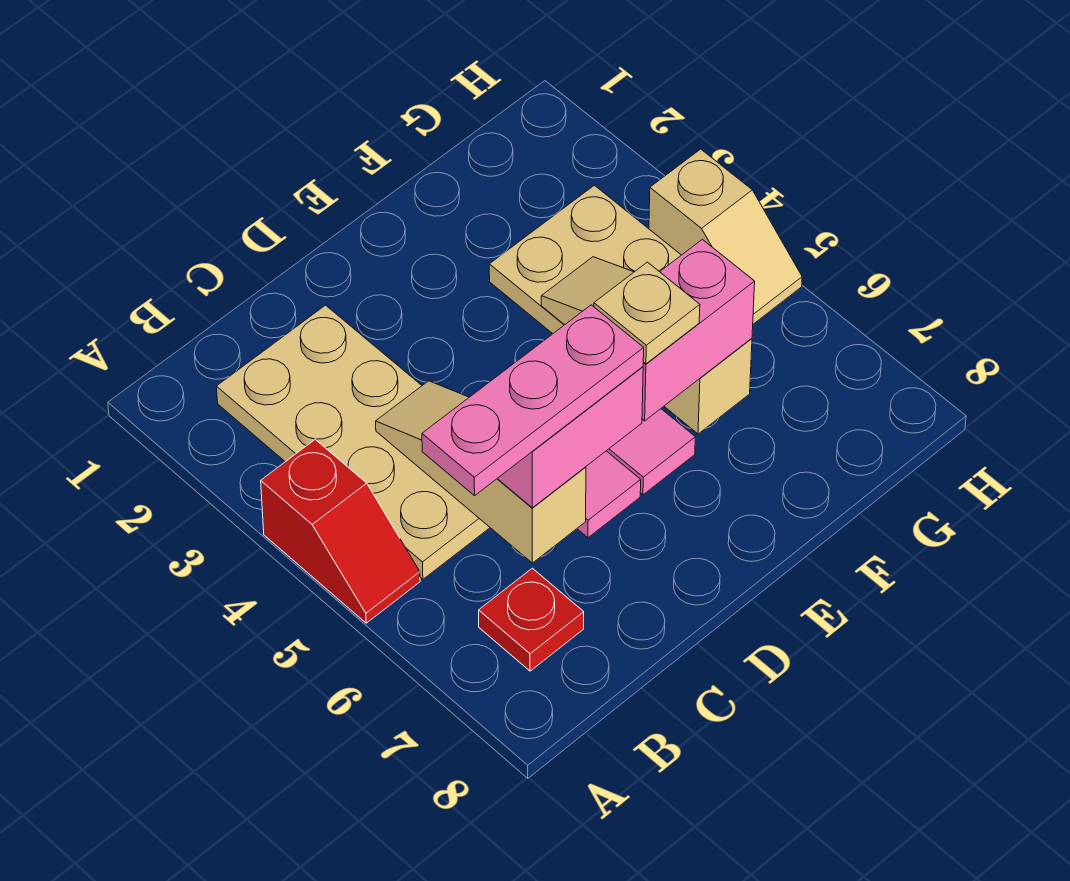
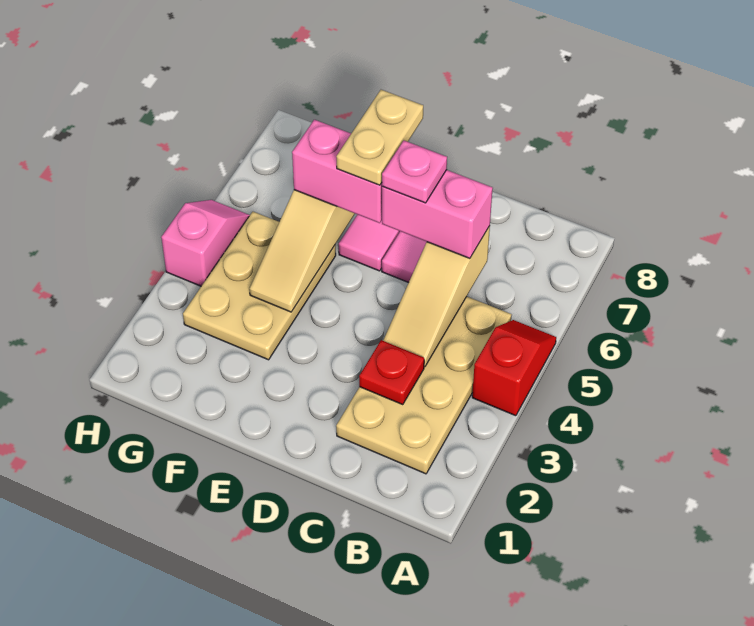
pink 1x3 plate [422,305,644,496] -> pink 1x1 plate [382,141,447,203]
red 1x1 plate [479,568,584,671] -> red 1x1 plate moved to [359,340,424,405]
tan 1x1 plate [594,262,700,364] -> tan 1x2 plate [336,90,423,185]
tan 1x2 slope [649,149,802,324] -> pink 1x2 slope [161,200,250,286]

